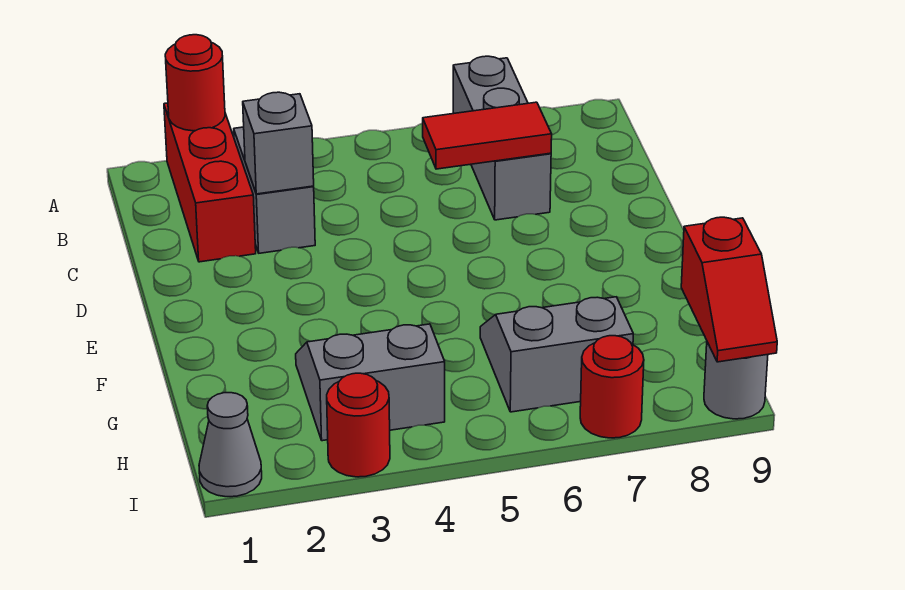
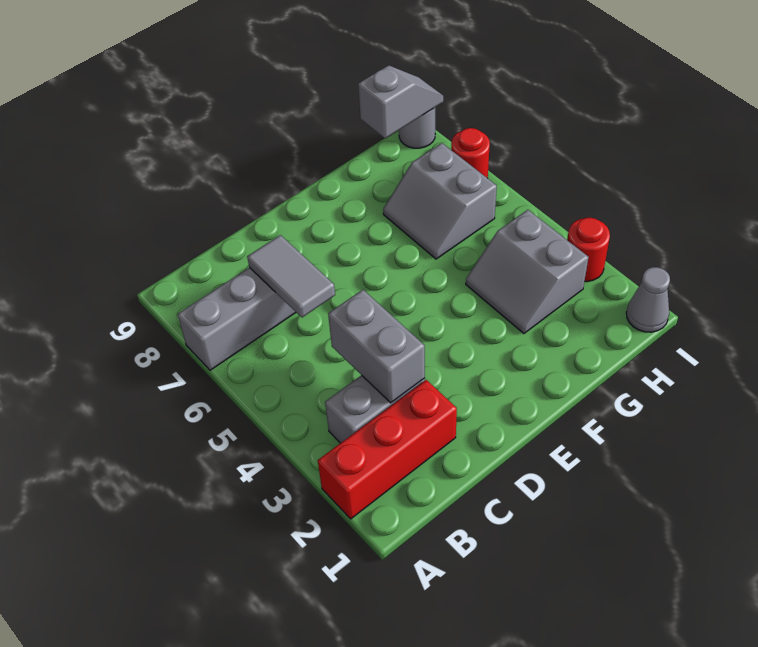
red 1x1 round brick [165,35,225,131] -> none
grey 1x1 brick [243,92,314,194] -> grey 1x2 brick [328,290,425,403]
red 1x2 tile [423,102,552,169] -> grey 1x2 tile [247,235,335,317]
red 1x2 slope [681,217,777,362] -> grey 1x2 slope [358,65,443,139]

